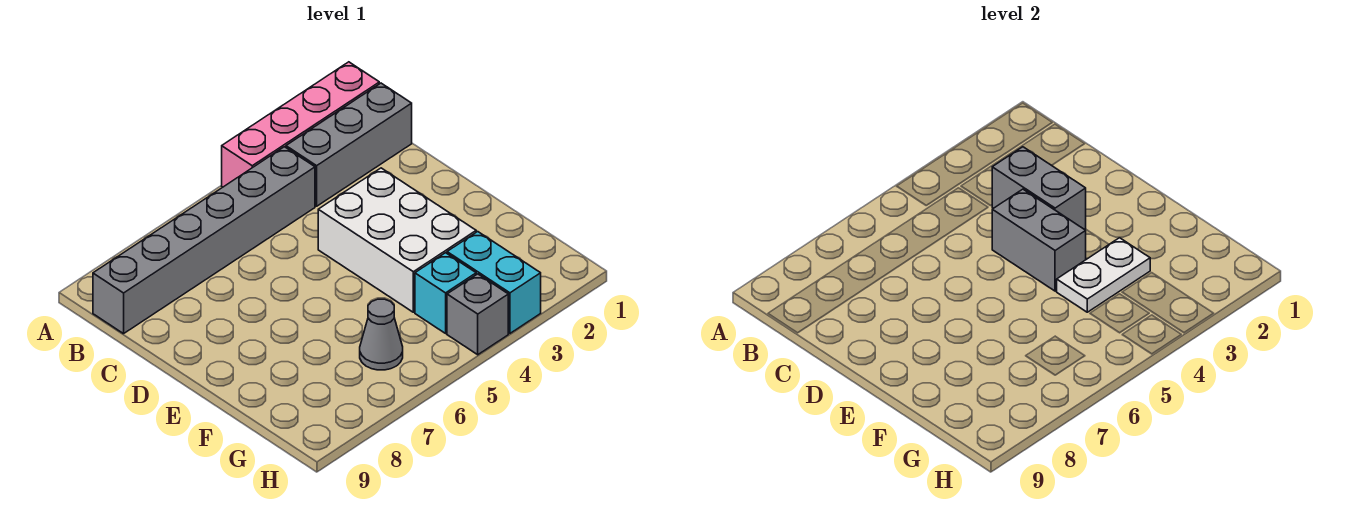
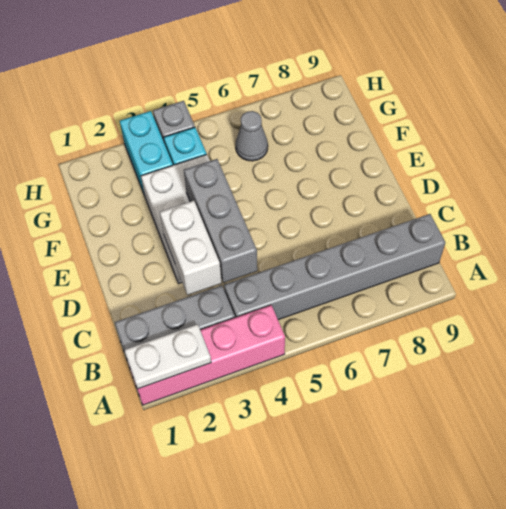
grey 1x2 brick [992,147,1086,229] -> white 1x2 brick [160,201,221,295]
grey 1x2 brick [992,189,1086,291] -> grey 1x3 brick [184,159,257,283]
white 1x2 plate [1056,238,1150,312] -> white 1x2 plate moved to [124,324,211,389]

